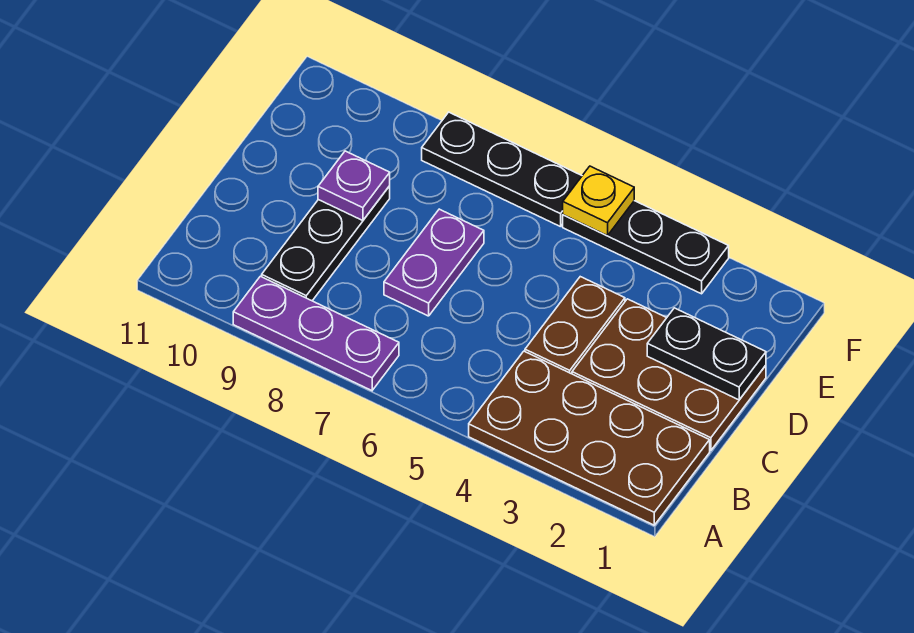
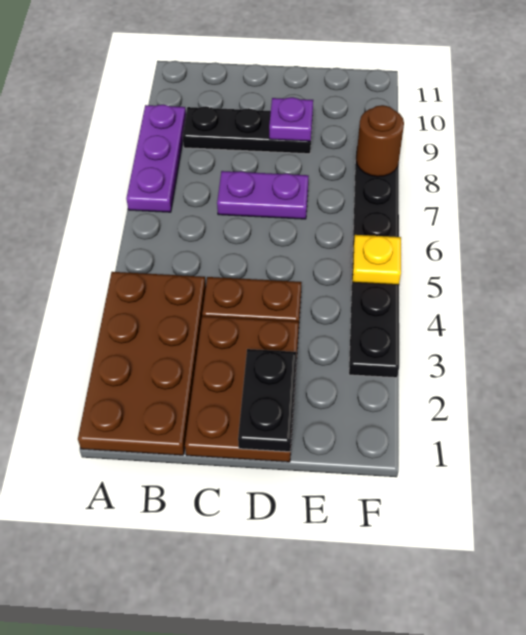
none -> brown 1x1 round brick [356,105,404,177]

